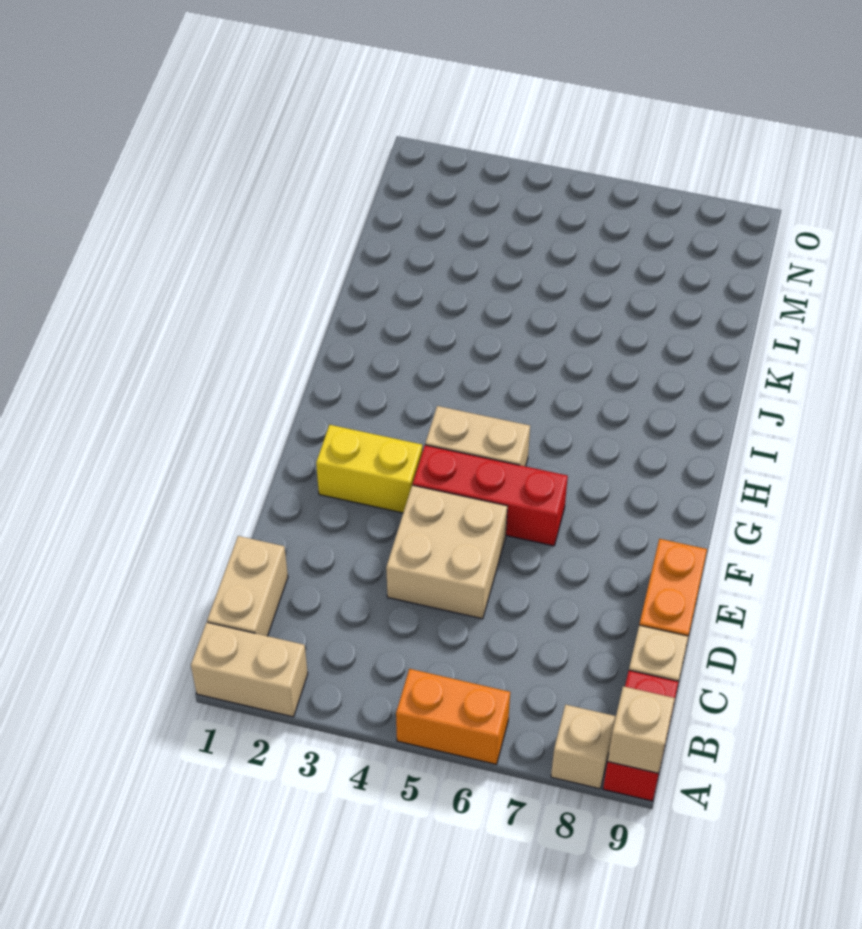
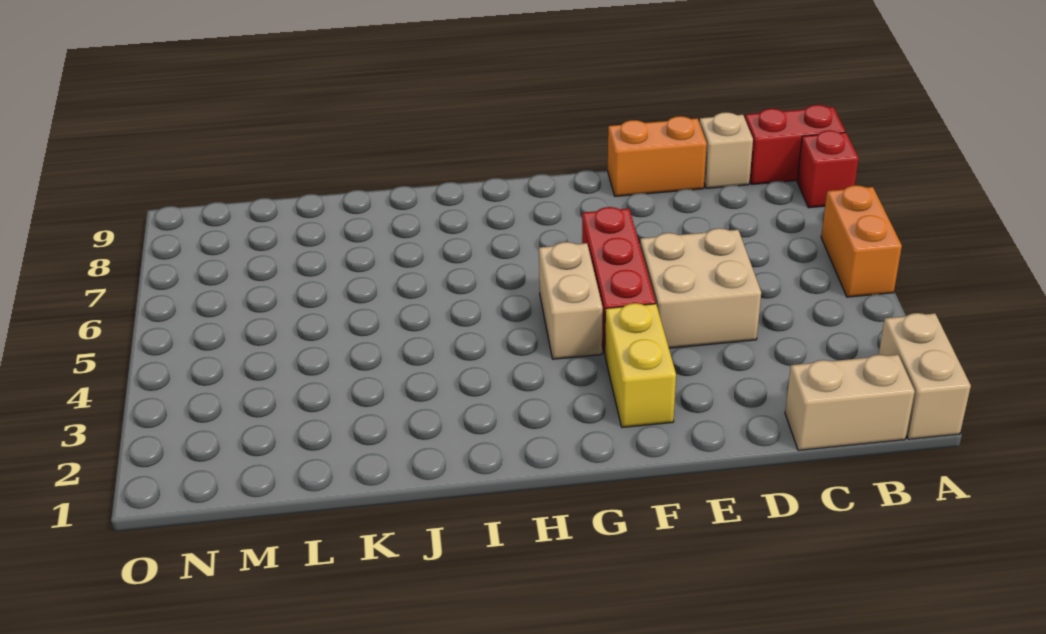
tan 1x1 brick [551,705,615,789] -> red 1x1 brick [797,130,859,208]
tan 1x1 brick [608,686,675,773] -> none

